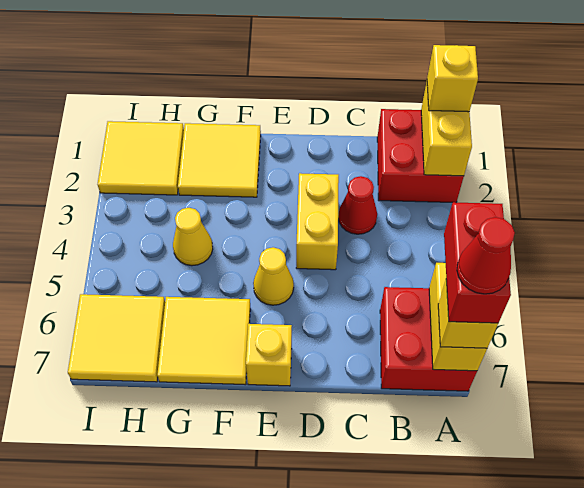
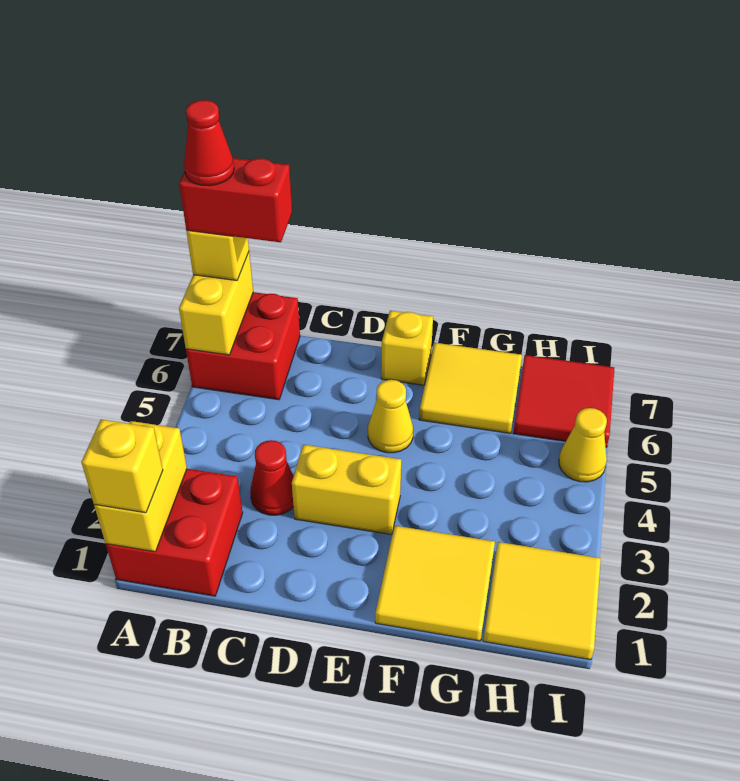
red 1x2 brick [444,202,511,323] -> red 1x2 brick turned to [179,158,292,242]
yellow 1x2 brick [296,173,339,270] -> yellow 1x2 brick turned to [292,445,401,535]
yellow 1x1 cone [173,208,213,266] -> yellow 1x1 cone moved to [559,408,607,482]
yellow 2x2 tile [68,294,165,382] -> red 2x2 tile [513,355,614,447]

